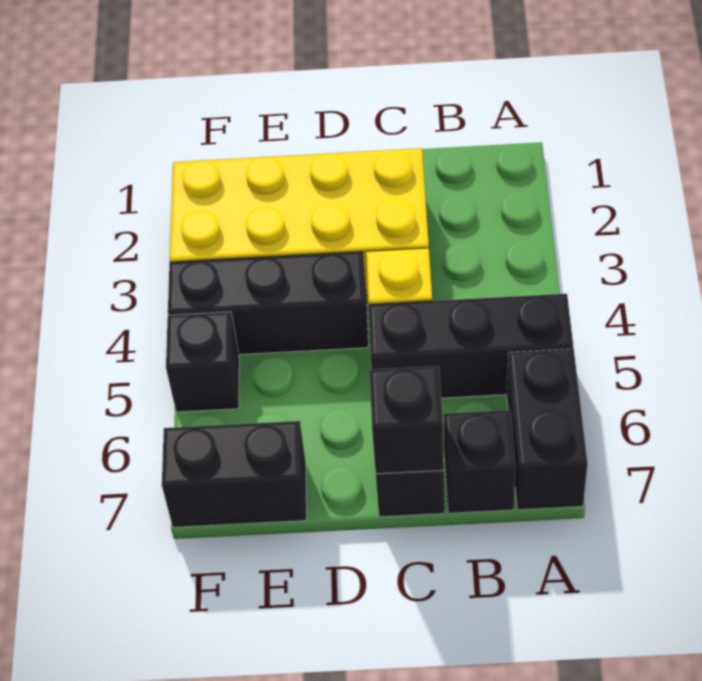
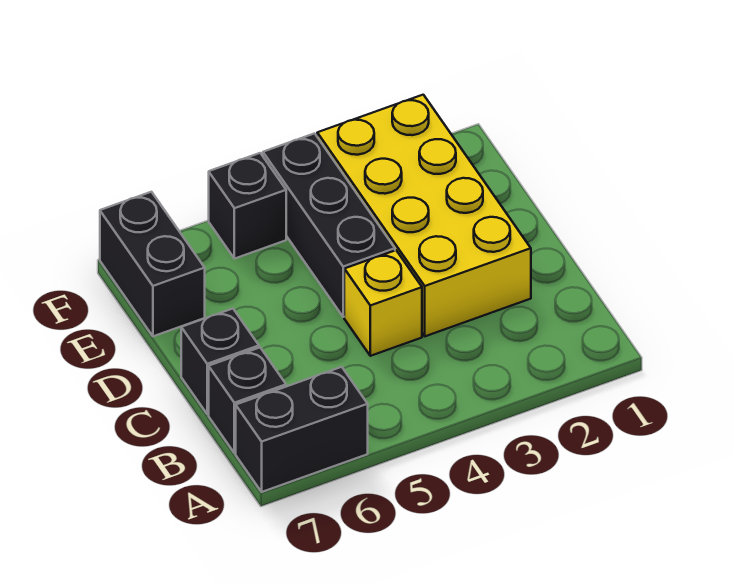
black 1x3 brick [369,294,573,398] -> none
black 1x1 brick [370,366,444,474] -> none

